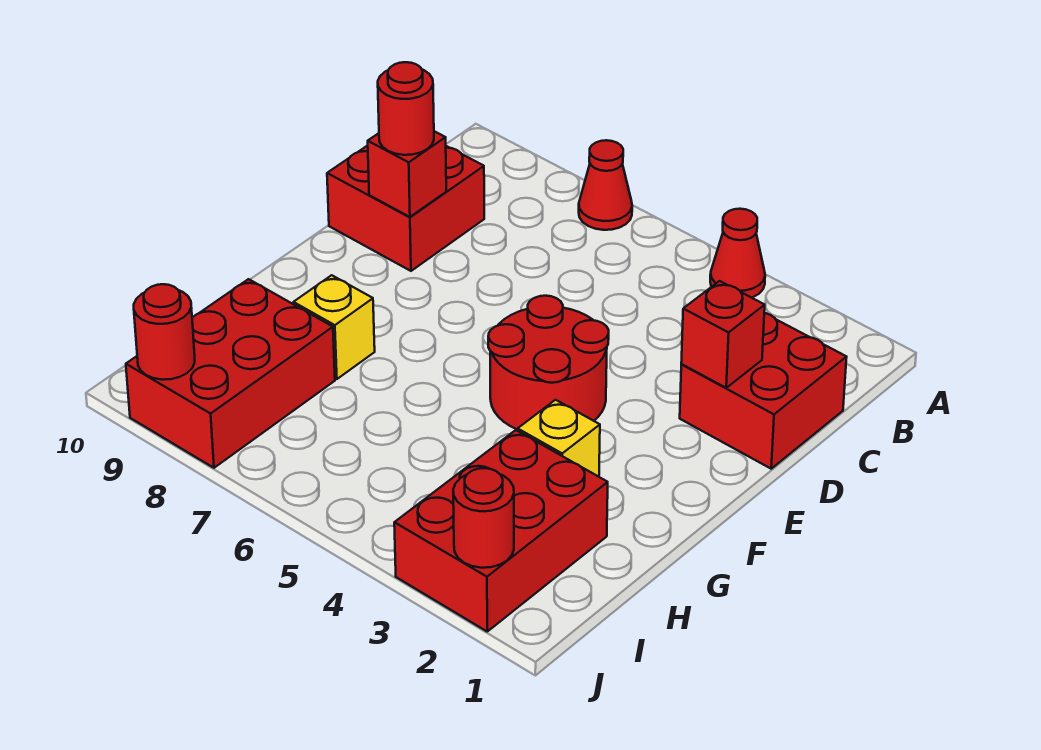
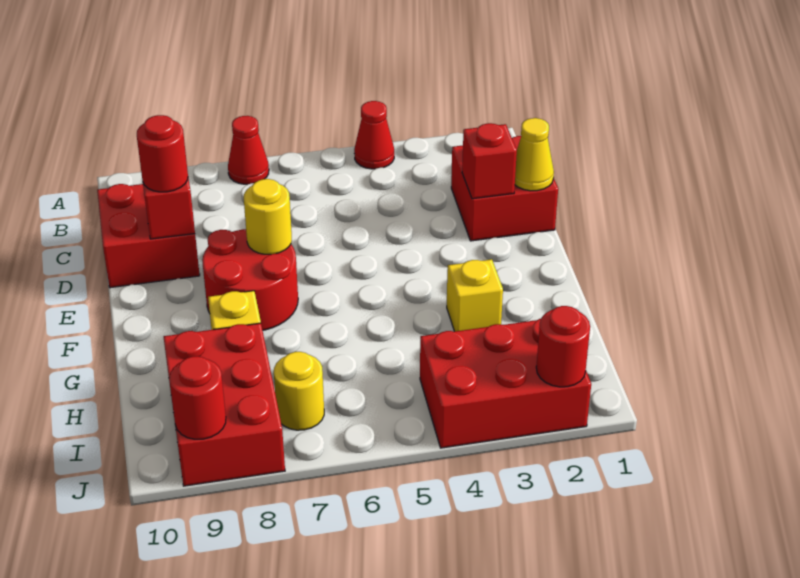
none -> yellow 1x1 cone [515,118,554,191]
red 2x2 round brick [488,296,609,430] -> red 2x2 round brick moved to [202,229,298,330]
none -> yellow 1x1 round brick [244,179,292,254]
red 2x3 brick [394,430,608,631] -> red 2x3 brick turned to [420,319,591,448]
none -> yellow 1x1 round brick [274,352,324,430]

